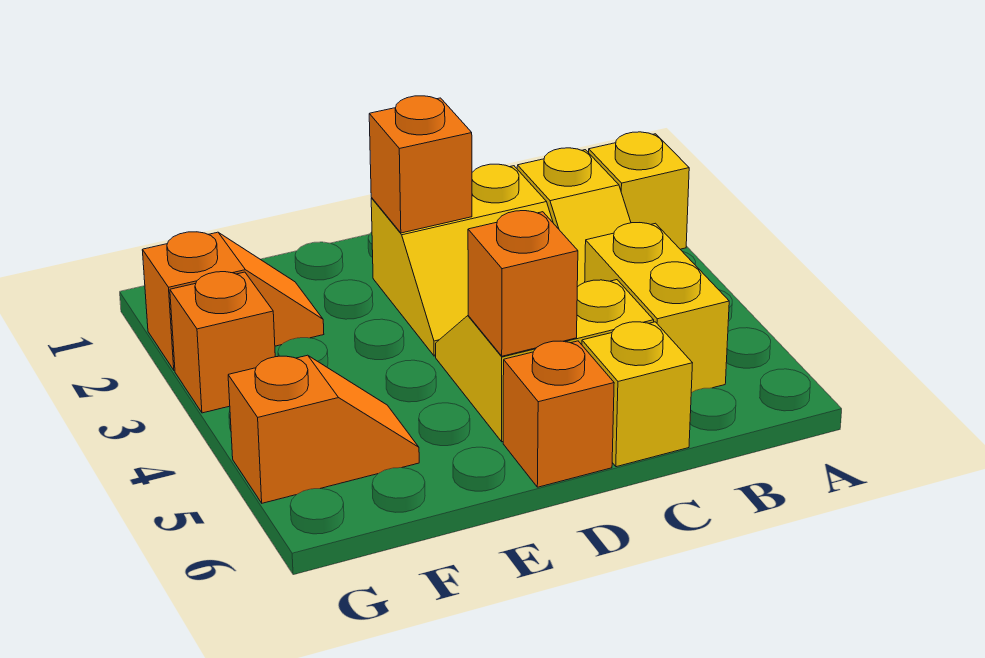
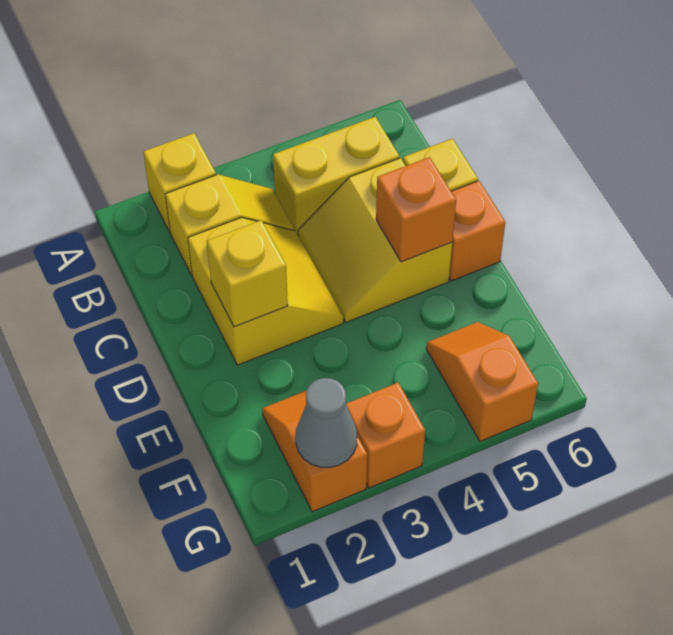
orange 1x1 brick [369,96,472,233] -> yellow 1x1 brick [207,220,288,327]
none -> grey 1x1 cone [296,378,357,467]

